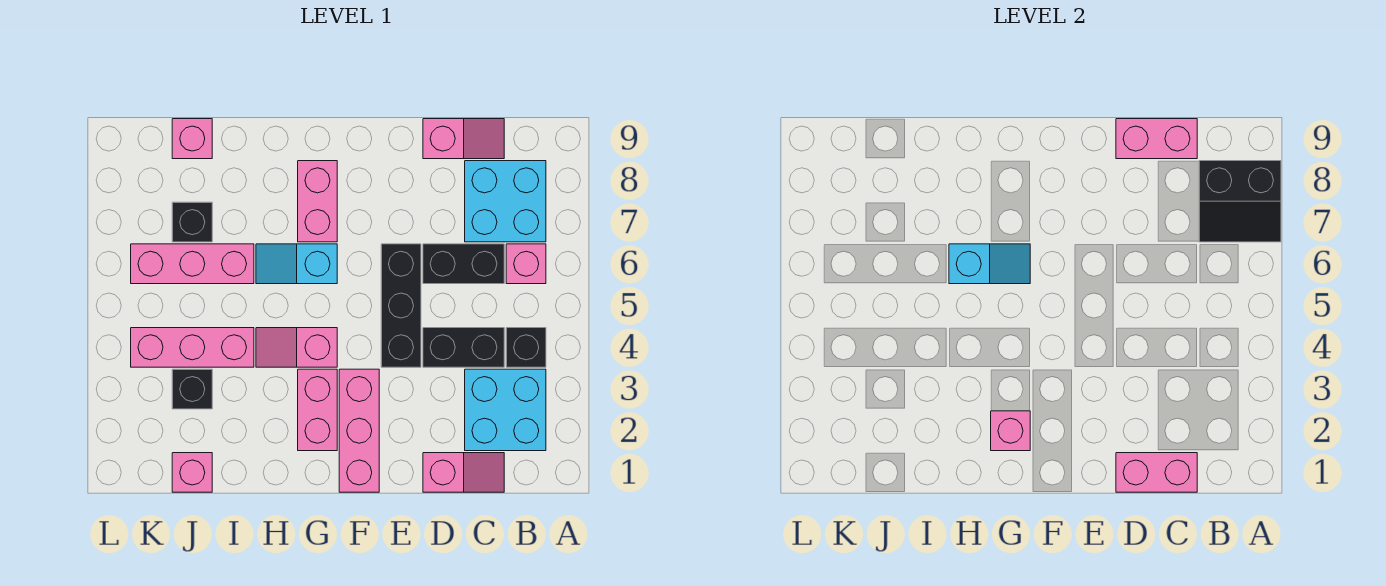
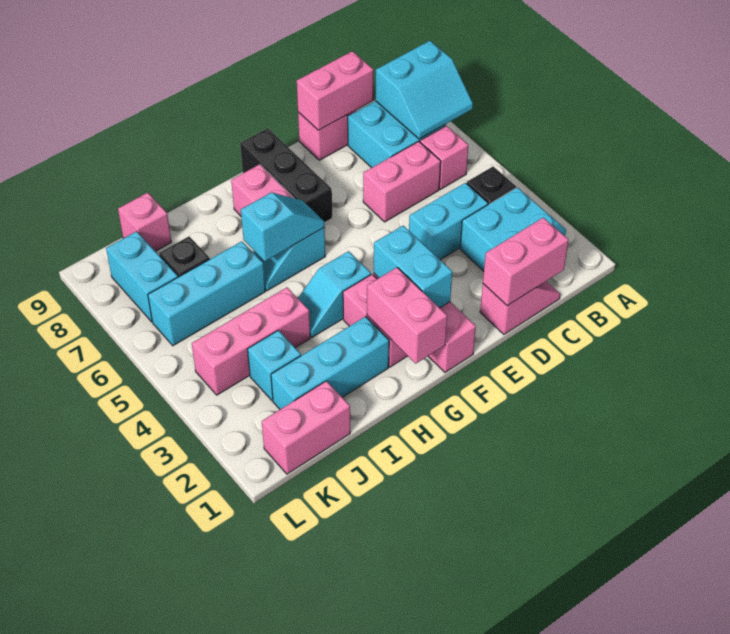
black 2x2 slope [1199,161,1281,242] -> cyan 2x2 slope [376,41,473,139]
black 1x2 brick [423,328,504,367] -> cyan 1x2 brick [409,183,488,260]
black 1x2 brick [423,244,504,284] -> pink 1x2 brick [363,141,441,222]
black 1x3 brick [381,244,421,367] -> black 1x3 brick moved to [240,128,332,223]
none -> cyan 1x2 brick [374,226,452,308]
pink 1x1 brick [991,411,1030,451] -> pink 1x2 brick [367,268,447,363]
pink 1x2 slope [256,328,337,367] -> cyan 1x2 slope [298,251,371,337]
none -> cyan 1x3 brick [271,317,389,409]
pink 1x3 brick [131,244,254,284] -> cyan 1x3 brick [148,241,265,346]
pink 1x1 brick [172,453,212,492] -> pink 1x2 brick [262,381,350,474]
black 1x1 brick [172,369,212,409] -> cyan 1x1 brick [248,330,301,401]
none -> cyan 1x2 brick [106,231,178,322]

